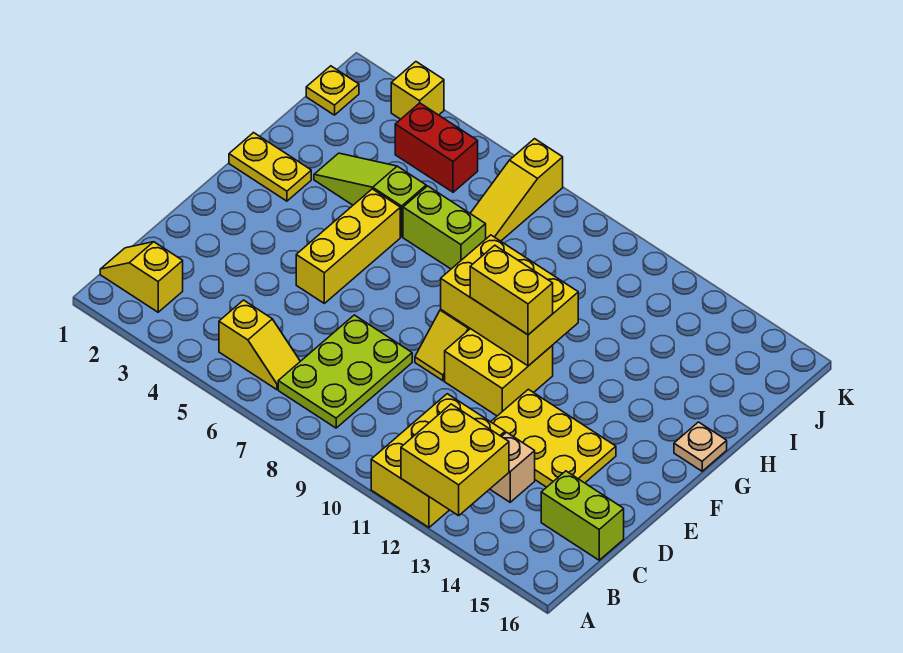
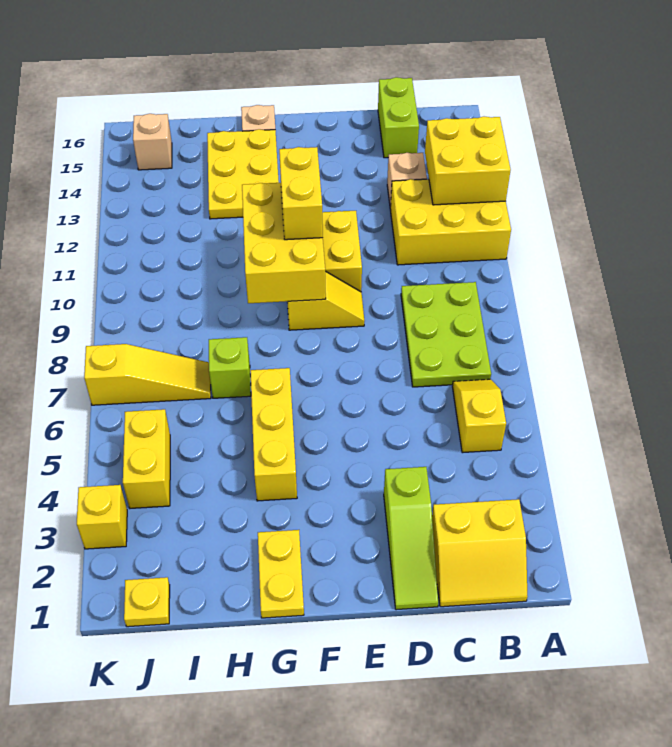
yellow 1x2 slope [100,242,183,312] -> yellow 2x2 slope [432,499,528,607]
lime 2x3 plate [278,315,412,428] -> lime 2x3 plate turned to [401,282,491,387]
yellow 2x3 plate [491,389,616,487] -> yellow 2x3 plate moved to [207,129,279,219]
yellow 1x3 brick [296,189,400,303] -> yellow 1x3 brick turned to [250,368,297,501]
lime 1x3 slope [314,153,426,237] -> lime 1x3 slope moved to [384,467,438,610]
lime 1x2 brick [403,186,486,269] -> lime 1x1 brick [209,337,251,398]
red 1x2 brick [395,103,478,192] -> yellow 1x2 brick [123,409,170,508]
none -> tan 1x1 brick [133,114,172,170]

